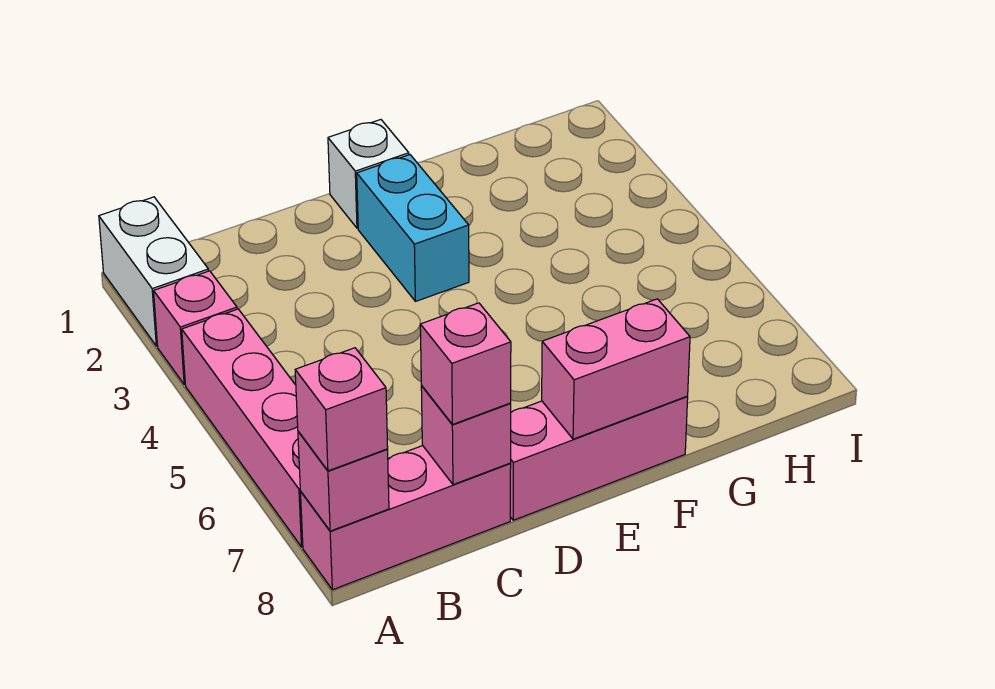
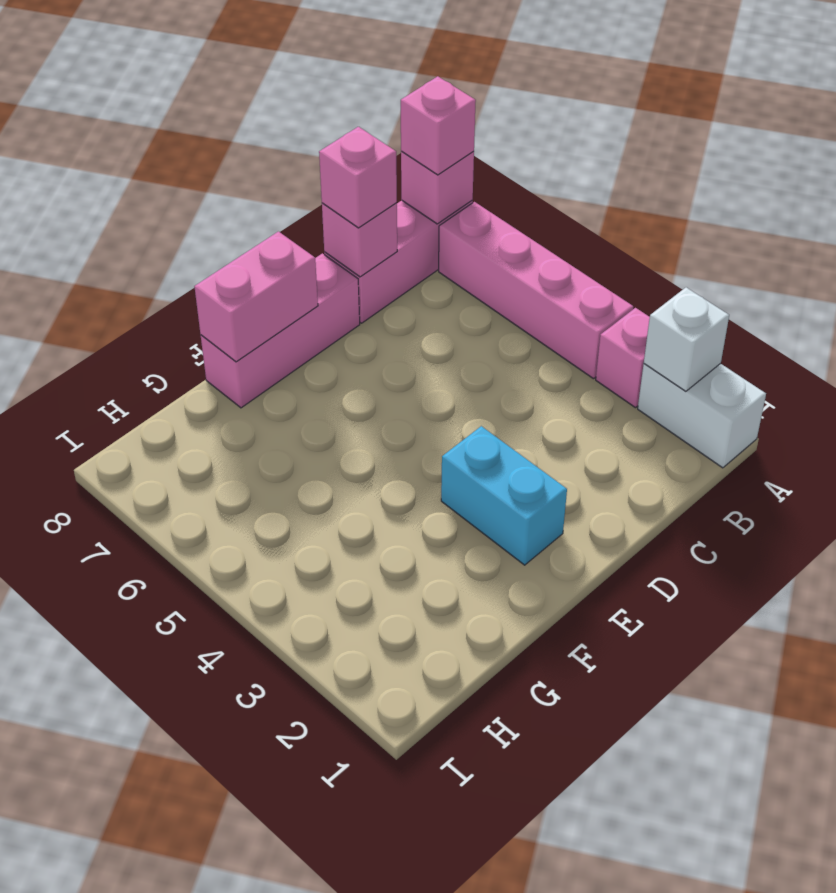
white 1x1 brick [328,120,409,228] -> white 1x1 brick moved to [644,287,729,391]

